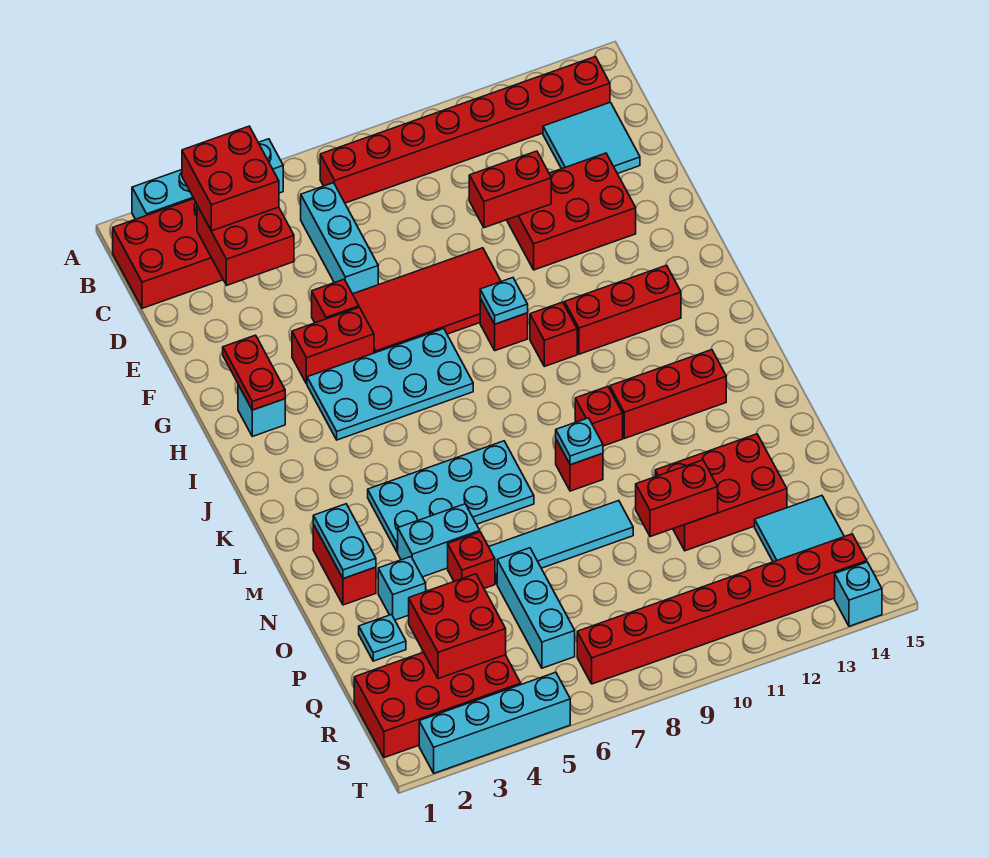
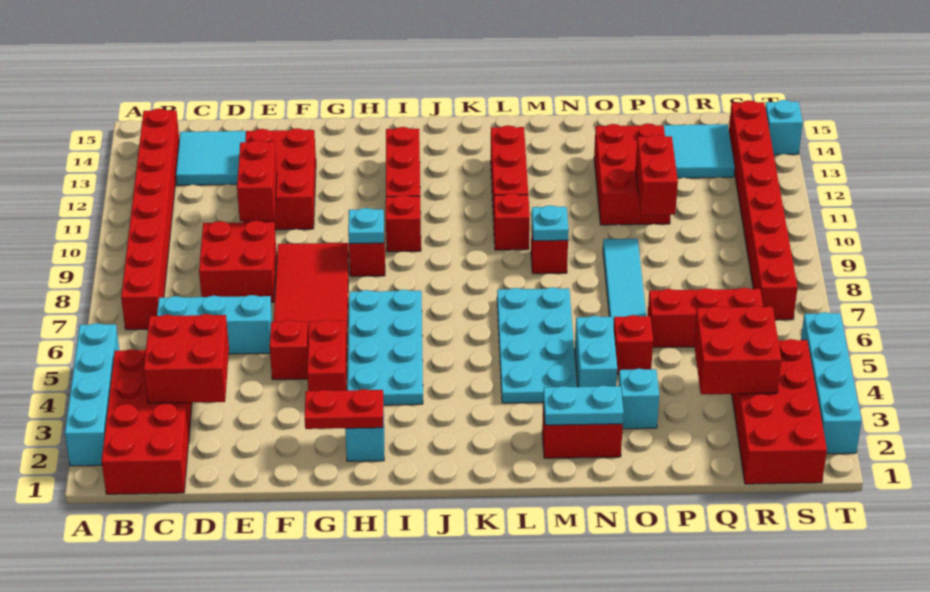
red 2x2 brick [182,126,279,231] -> red 2x2 brick moved to [199,221,277,302]
cyan 1x1 plate [359,614,406,661] -> none
cyan 1x3 brick [497,548,575,668] -> red 1x3 brick [648,288,763,347]

